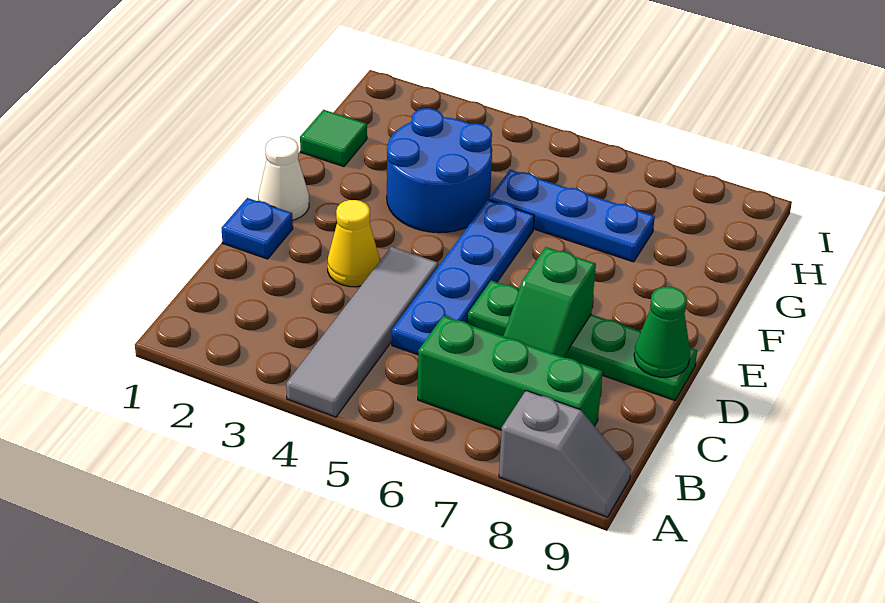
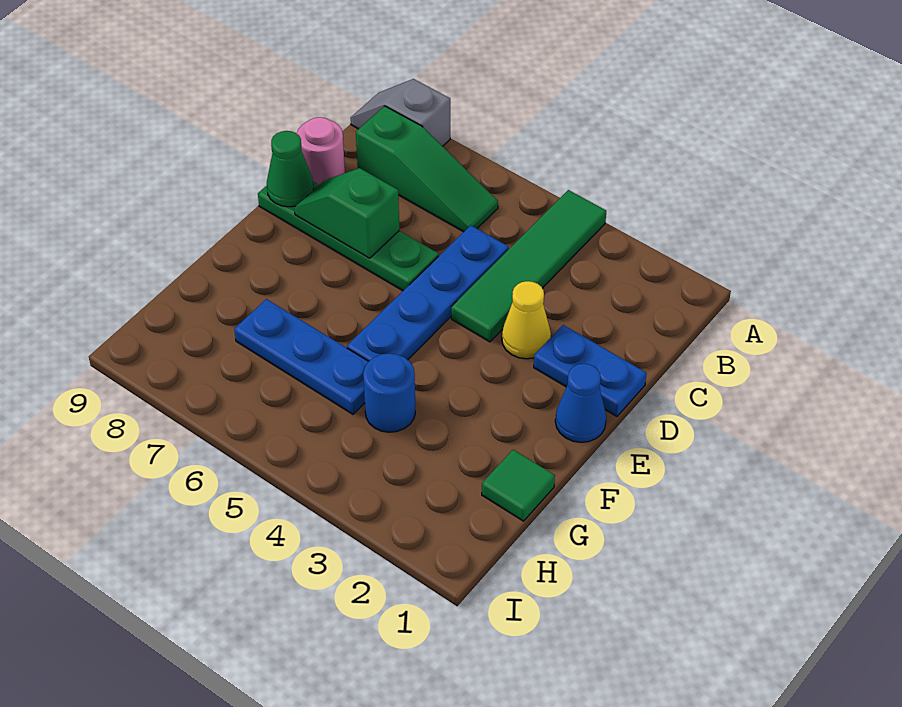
grey 1x4 tile [286,247,438,417] -> green 1x4 tile [451,190,606,342]
green 1x3 brick [418,316,603,430] -> green 1x3 slope [356,106,498,232]
green 1x2 slope [503,247,596,357] -> green 1x2 slope turned to [294,168,399,258]
none -> pink 1x1 round brick [297,117,345,185]
blue 1x1 plate [222,198,293,259] -> blue 1x2 plate [534,325,647,416]
white 1x1 cone [258,137,309,220] -> blue 1x1 cone [555,364,606,442]
blue 2x2 round brick [387,108,492,233] -> blue 1x1 round brick [363,353,415,432]

